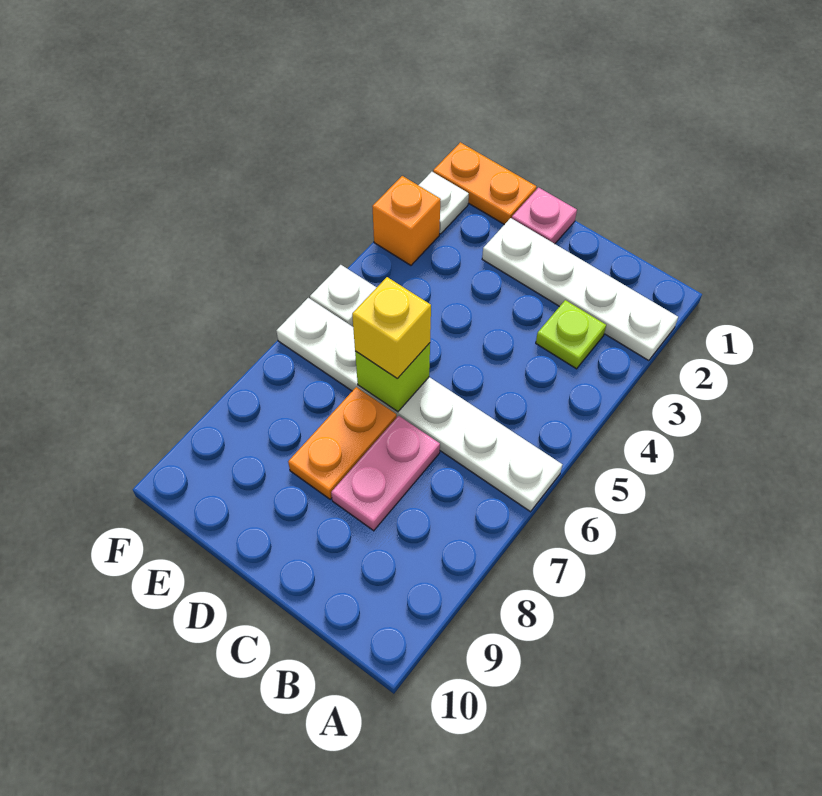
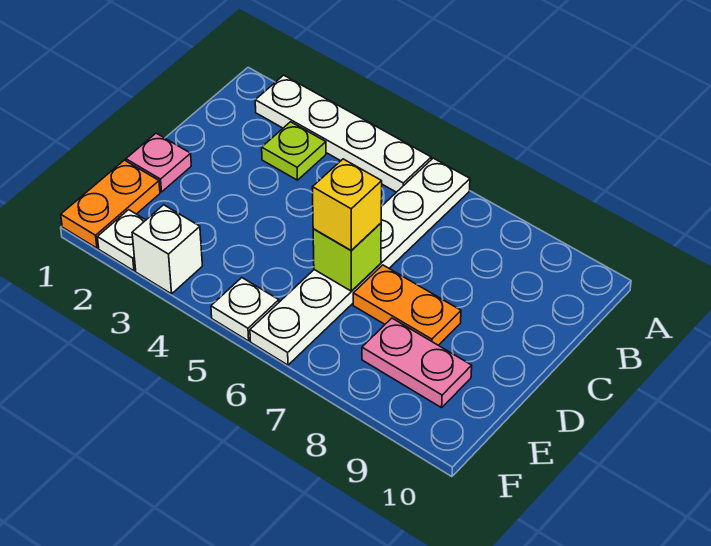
white 1x4 plate [482,218,678,361] -> white 1x4 plate turned to [255,75,431,192]
pink 1x2 plate [331,416,440,531] -> pink 1x2 plate moved to [362,318,472,408]
orange 1x1 brick [372,176,441,265] -> white 1x1 brick [132,205,202,294]

